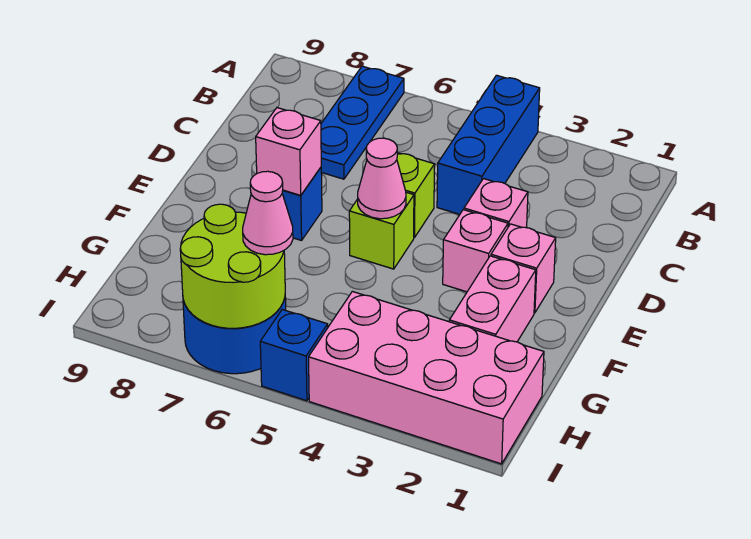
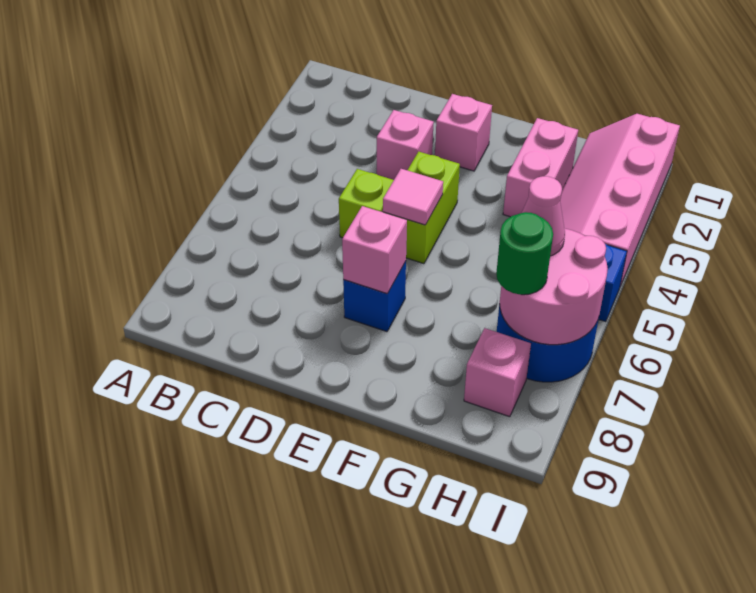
blue 1x3 brick [437,75,540,214] -> none
blue 1x3 plate [321,66,404,179] -> none
pink 1x1 brick [443,210,508,292] -> pink 1x1 brick moved to [464,328,531,417]
lime 1x1 brick [349,192,414,269] -> lime 1x2 brick [383,152,460,264]
pink 1x1 cone [358,138,406,219] -> pink 1x1 tile [383,169,443,225]
pink 1x2 brick [449,256,536,342] -> pink 1x2 brick turned to [503,118,578,217]
pink 2x4 brick [309,291,544,464] -> pink 2x4 slope [560,114,680,286]
lime 2x2 round brick [180,204,285,328] -> pink 2x2 round brick [500,228,608,345]
none -> green 1x1 round brick [496,212,553,295]

